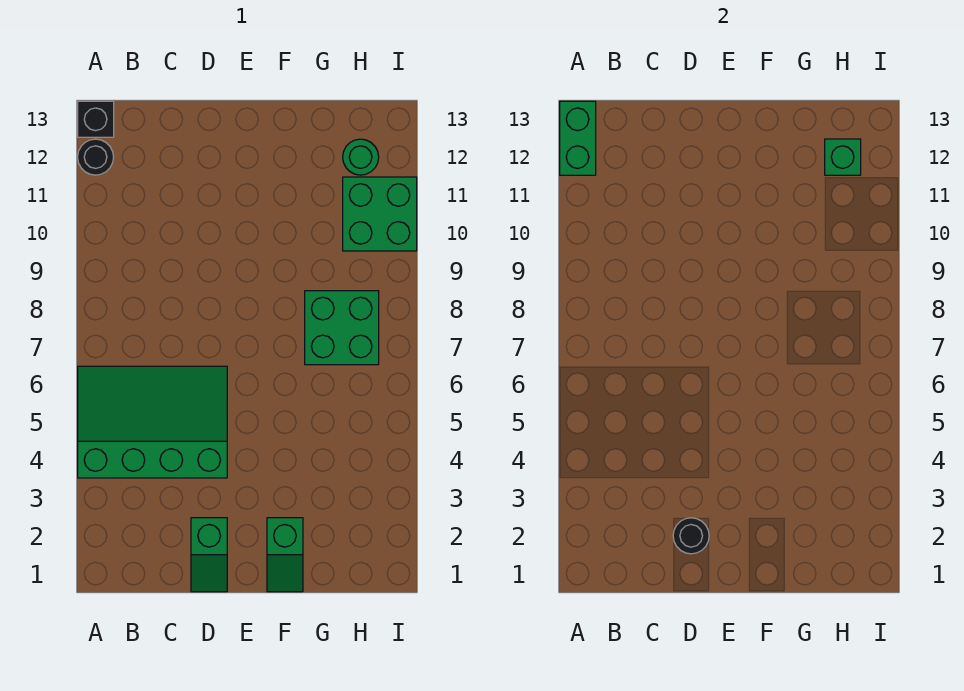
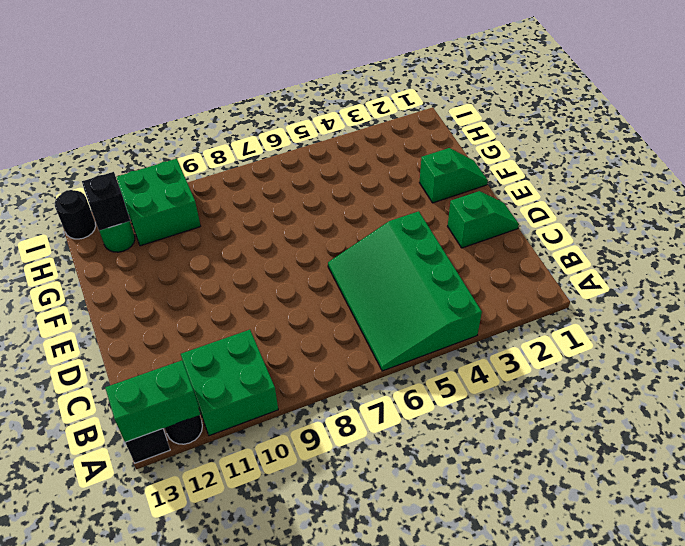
black 1x1 round brick [673,518,709,554] -> black 1x1 round brick moved to [55,190,96,239]
green 2x2 brick [305,291,379,365] -> green 2x2 brick moved to [181,330,278,436]
green 1x1 brick [825,139,861,175] -> black 1x1 brick [82,172,130,231]

